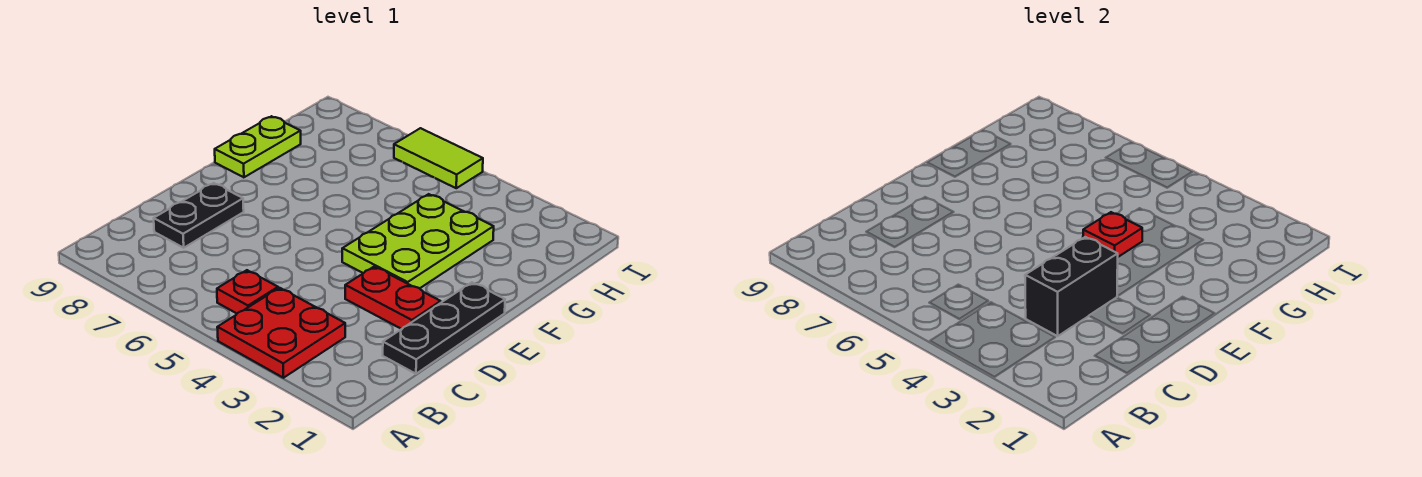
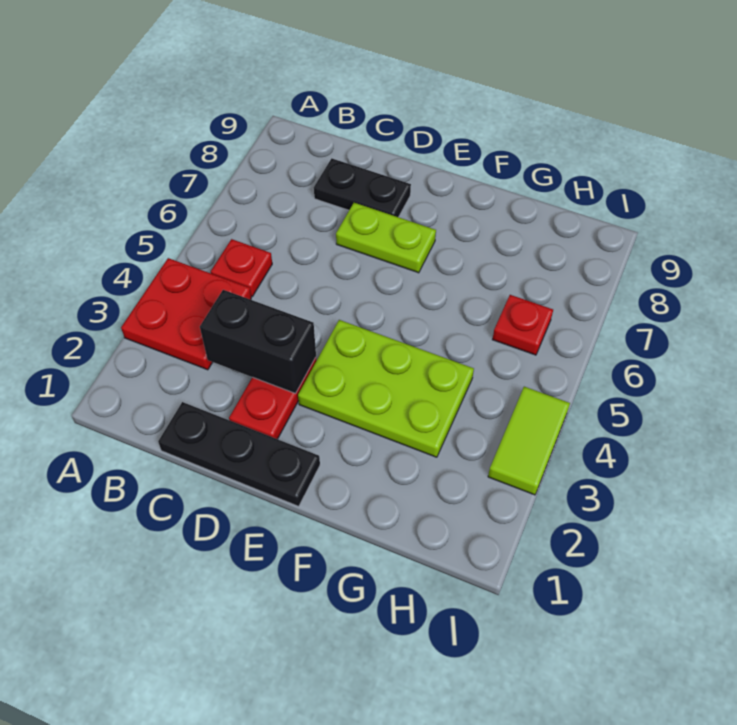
red 1x1 plate [1083,212,1142,257] -> red 1x1 plate moved to [492,295,553,355]
lime 1x2 plate [215,116,301,177] -> lime 1x2 plate moved to [336,203,436,273]
lime 1x2 tile [394,128,483,188] -> lime 1x2 tile moved to [488,387,570,495]

